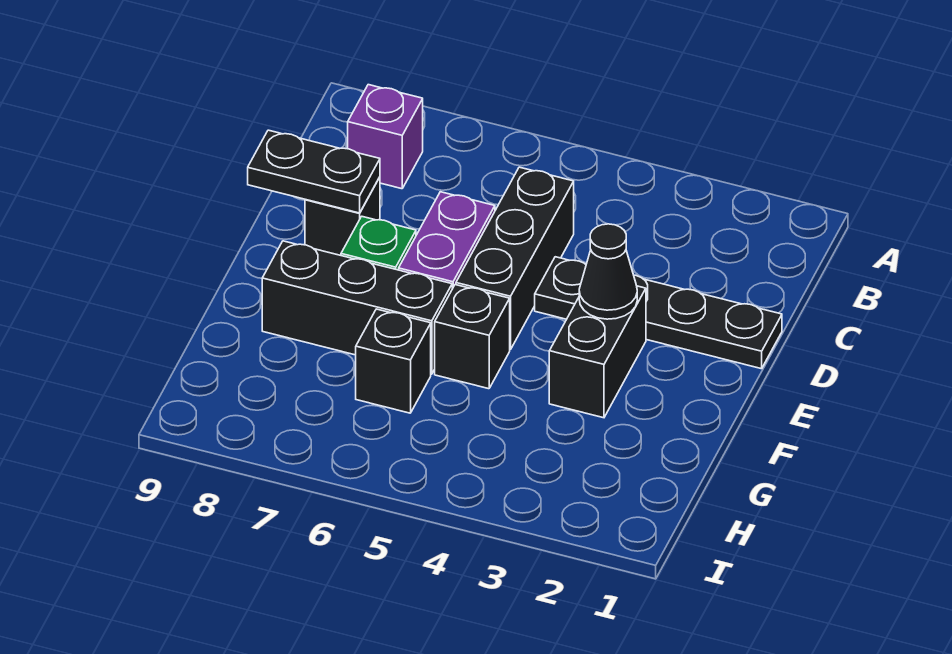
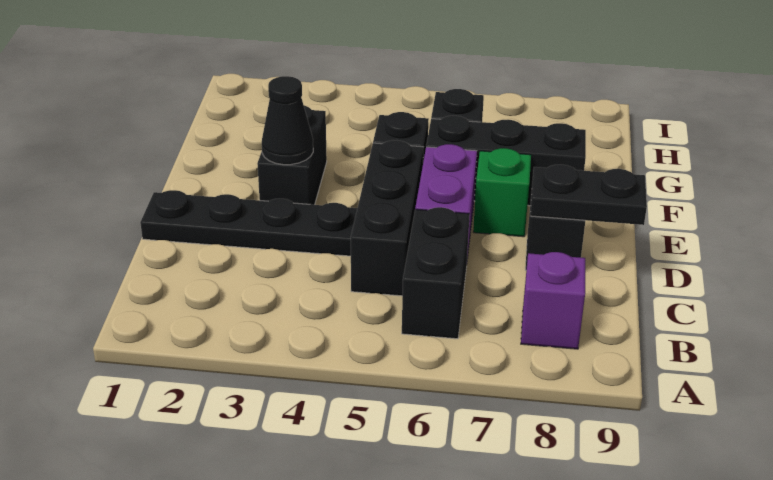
none -> black 1x2 brick [402,207,470,339]

